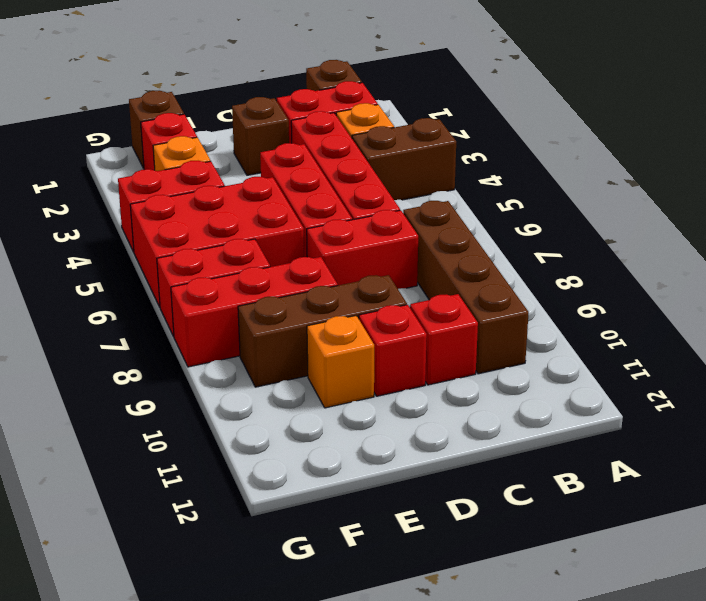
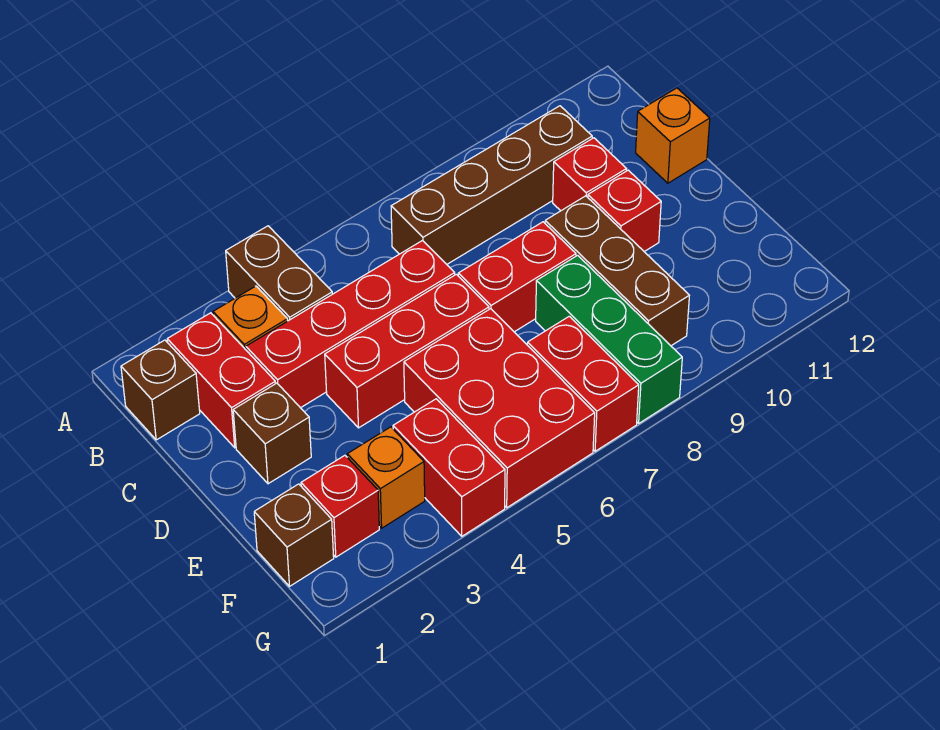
red 1x2 brick [307,210,418,289] -> red 1x2 brick turned to [458,222,576,332]
red 1x3 brick [171,257,338,367] -> green 1x3 brick [536,255,682,423]
orange 1x1 brick [307,316,374,408] -> orange 1x1 brick moved to [636,88,710,183]

